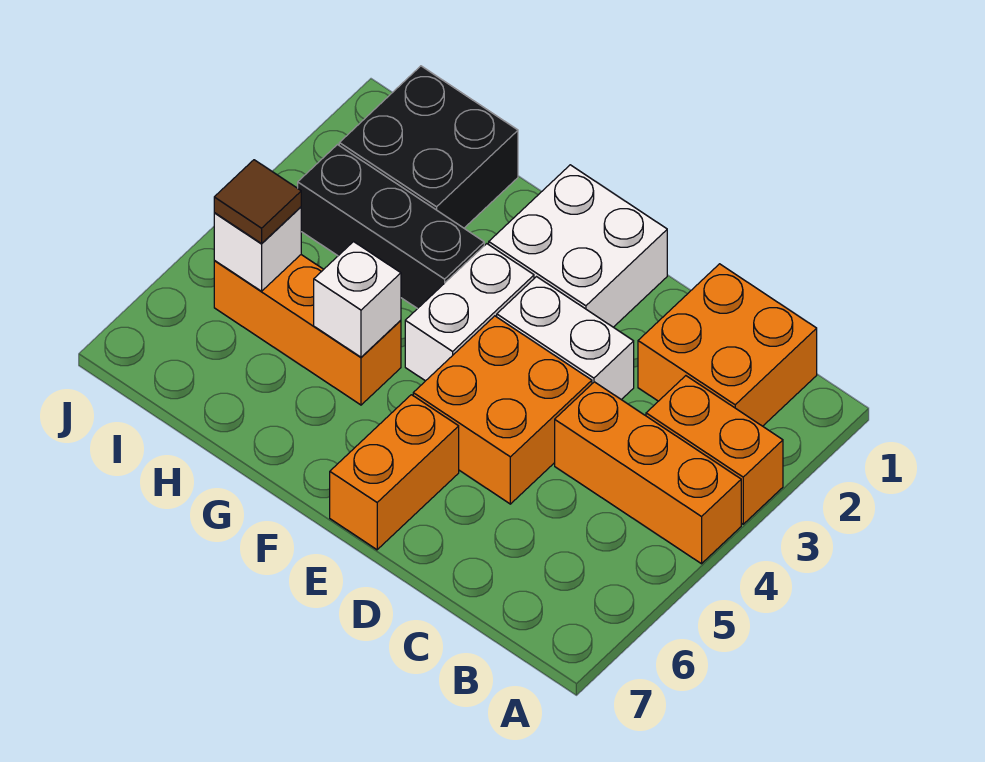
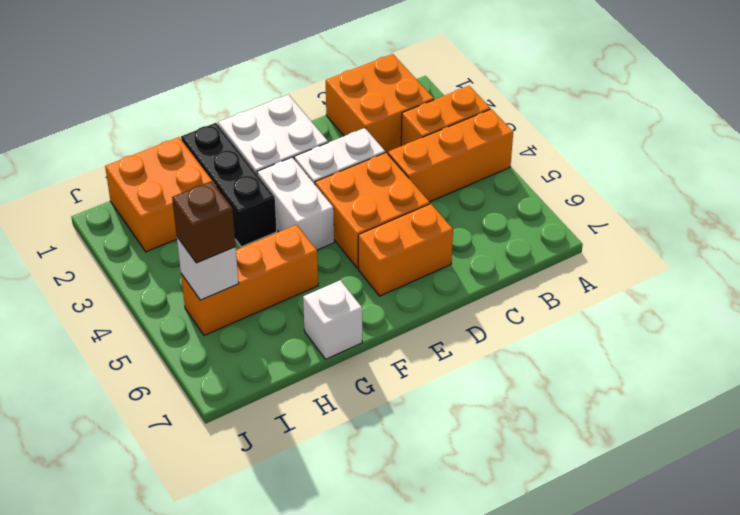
orange 1x2 brick [330,395,459,550] -> orange 1x2 brick turned to [358,204,453,296]
black 1x3 brick [298,145,484,309] -> black 1x3 brick turned to [181,123,277,247]
white 1x1 brick [314,242,401,357] -> white 1x1 brick moved to [303,280,362,359]
black 2x2 brick [339,66,518,228] -> orange 2x2 brick [105,137,217,252]
brown 1x1 tile [214,160,301,244] -> brown 1x1 brick [172,181,236,263]

